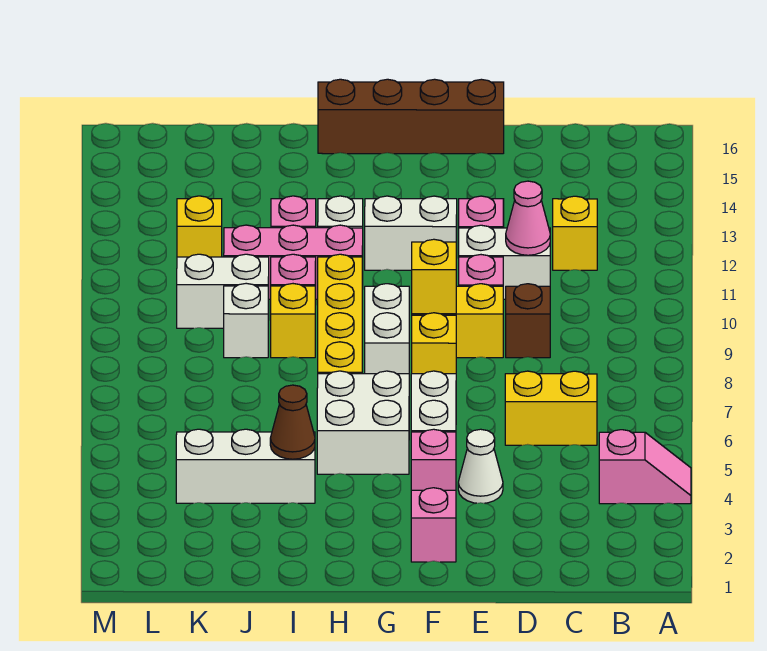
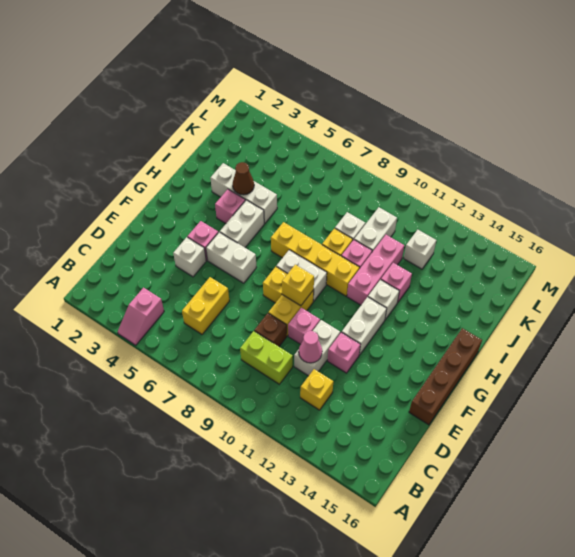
none -> lime 1x2 brick [240,331,293,384]
white 1x1 cone [458,429,503,503] -> white 1x1 brick [173,237,206,277]
pink 1x1 brick [411,488,456,562] -> pink 1x1 brick moved to [215,189,245,223]
white 2x2 brick [317,371,409,474] -> white 1x2 brick [220,200,264,247]
white 1x3 brick [176,429,315,503] -> white 1x3 brick turned to [211,163,277,223]
yellow 1x1 brick [177,196,222,257] -> white 1x1 brick [404,230,436,269]

